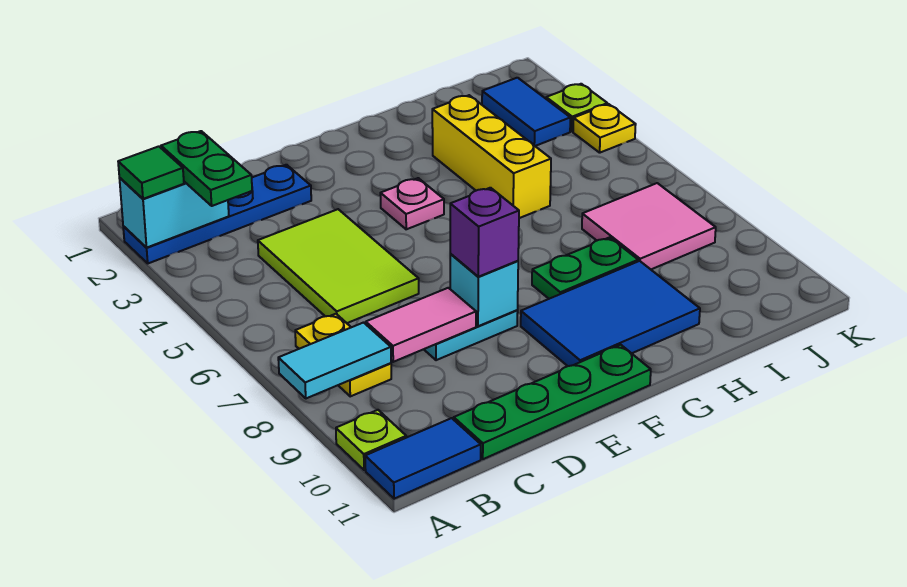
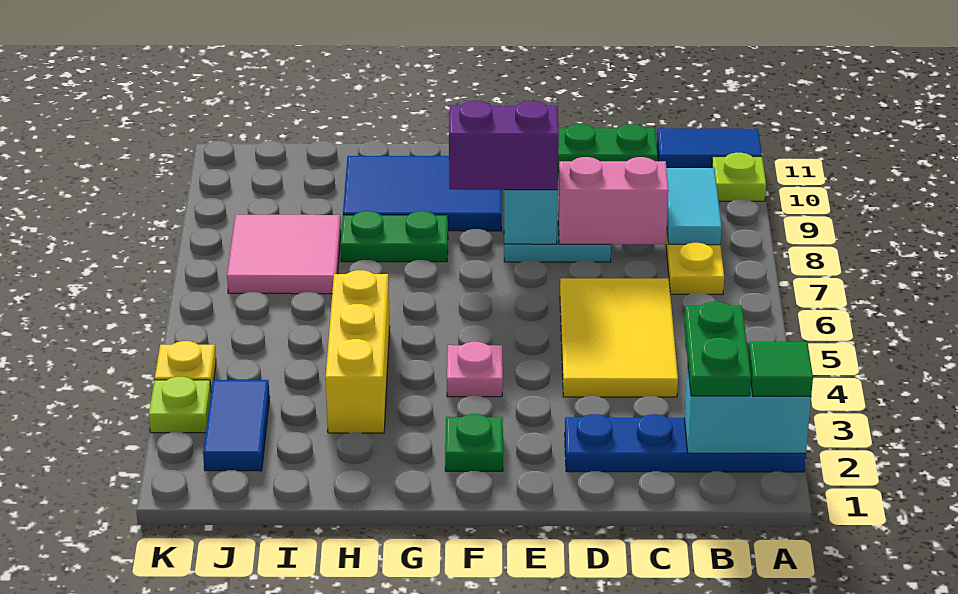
cyan 1x2 tile [278,323,391,398] -> cyan 1x2 tile turned to [666,168,722,245]
lime 2x3 tile [258,209,419,323] -> yellow 2x3 tile [560,278,678,397]
pink 1x2 tile [366,288,476,362] -> pink 1x2 brick [558,157,669,244]
purple 1x1 brick [450,188,519,277] -> purple 1x2 brick [449,101,559,190]
none -> green 1x1 plate [445,414,503,471]

